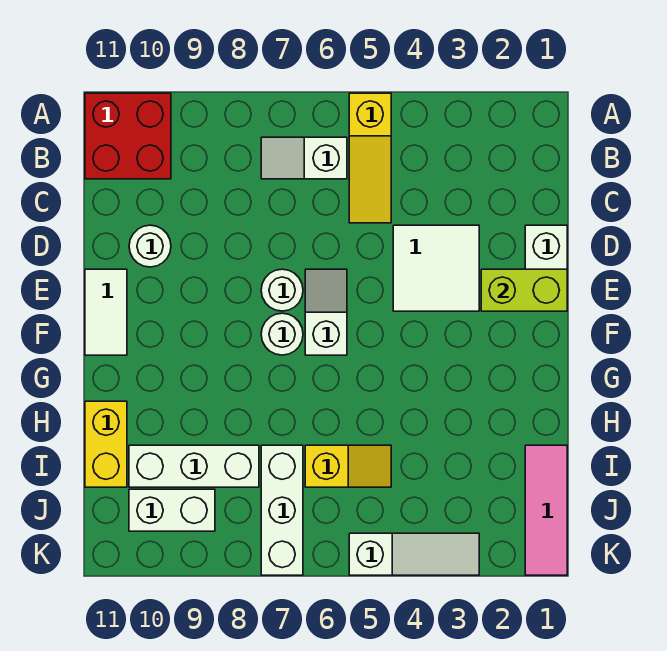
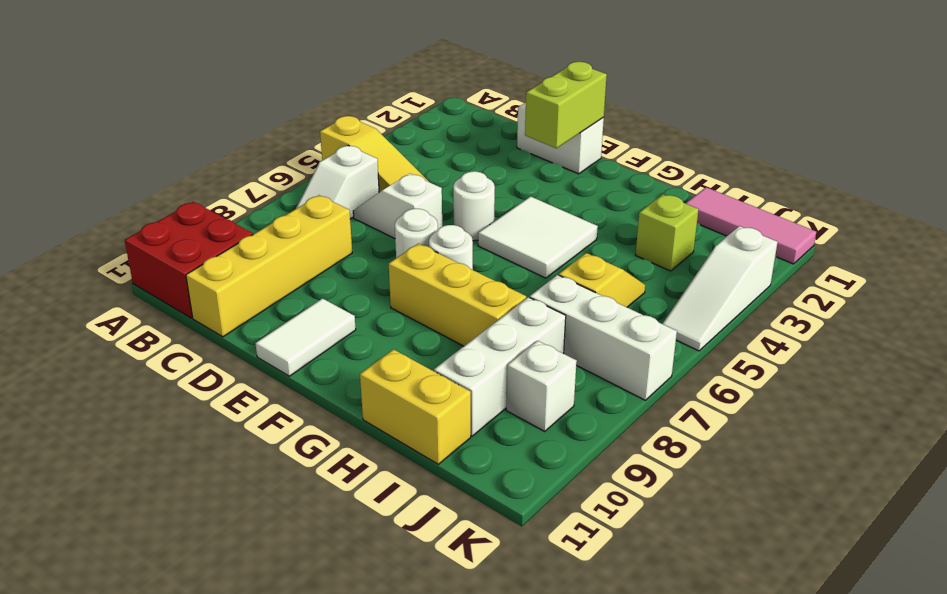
none -> yellow 1x4 brick [186,195,352,337]
white 2x2 tile [393,225,479,311] -> white 2x2 tile moved to [478,196,598,278]
white 1x1 round brick [129,225,171,267] -> white 1x1 round brick moved to [453,171,495,241]
white 1x2 slope [305,269,347,355] -> white 1x2 slope moved to [353,174,442,239]
white 1x2 tile [85,269,127,355] -> white 1x2 tile turned to [255,298,356,376]
none -> yellow 1x3 brick [389,244,526,346]
none -> lime 1x1 brick [636,194,699,271]
white 1x2 brick [129,489,215,531] -> white 1x1 brick [506,341,577,431]
white 1x3 slope [349,533,479,575] -> white 1x3 slope turned to [662,226,778,351]

